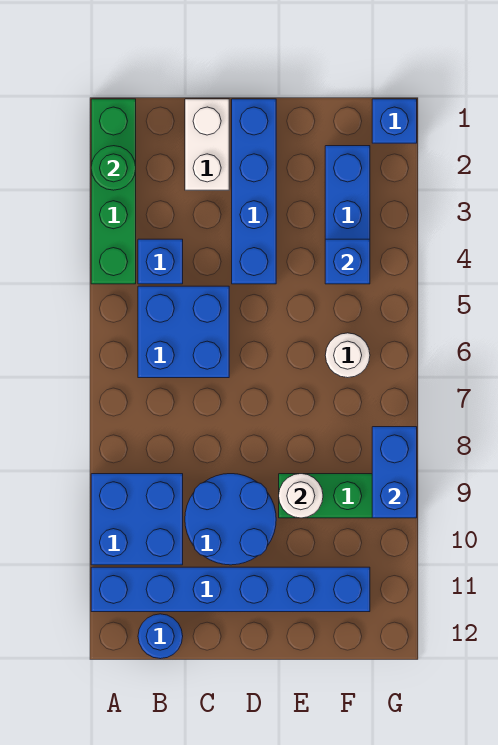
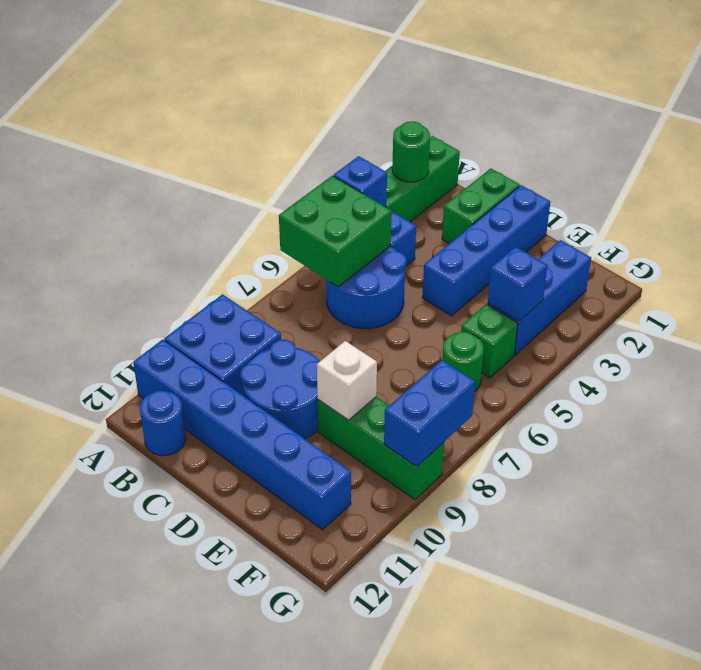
none -> green 2x2 brick [279,176,391,287]
blue 2x2 brick [138,286,229,378] -> blue 2x2 round brick [326,246,406,328]
white 1x2 brick [185,99,229,190] -> green 1x2 brick [442,168,520,244]
white 1x1 round brick [279,474,323,518] -> white 1x1 brick [317,341,377,420]
none -> green 1x1 brick [461,304,518,378]
white 1x1 round brick [325,333,370,378] -> green 1x1 round brick [442,332,484,392]
blue 1x1 brick [372,99,417,143] -> blue 1x1 brick moved to [334,156,387,207]

